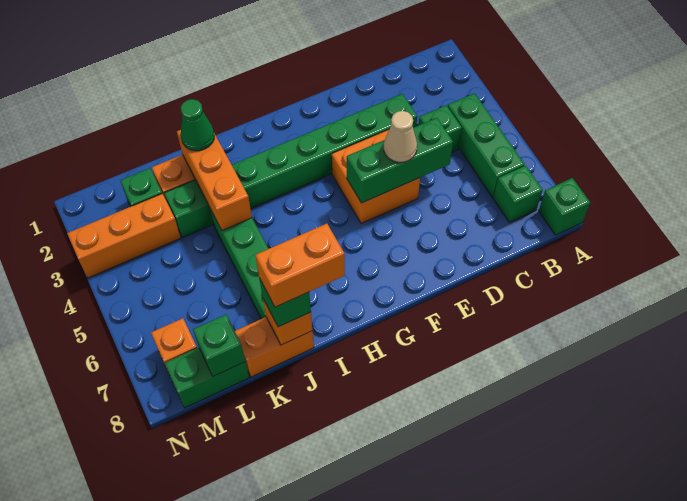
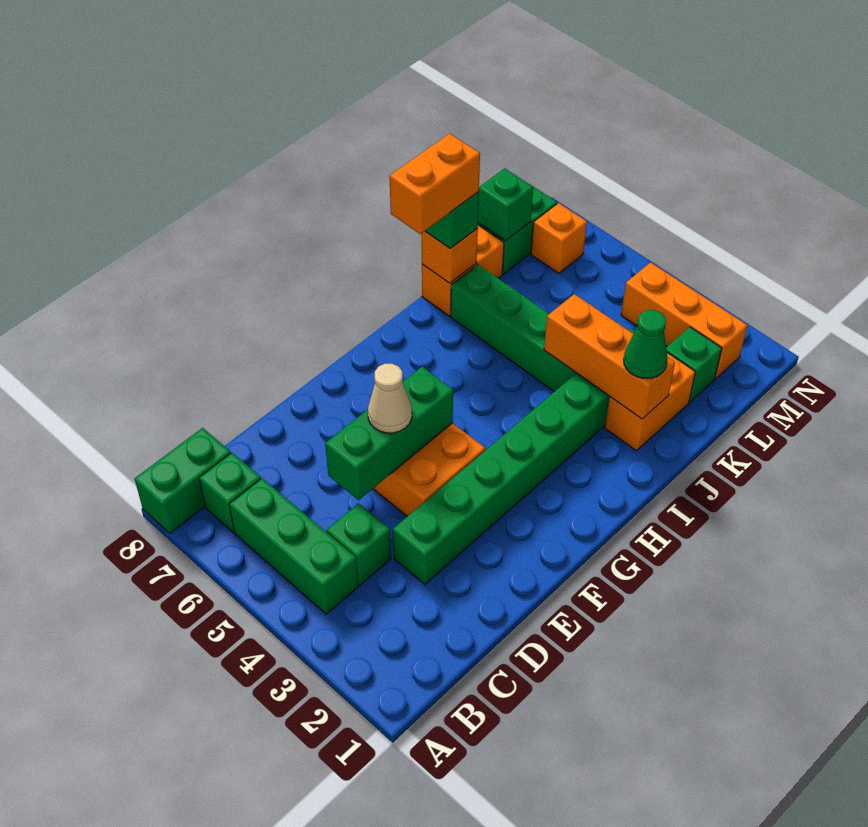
green 1x1 brick [539,178,590,235] -> green 1x2 brick [135,428,231,533]
orange 1x3 brick [67,194,181,278] -> orange 1x3 brick turned to [621,262,748,379]

